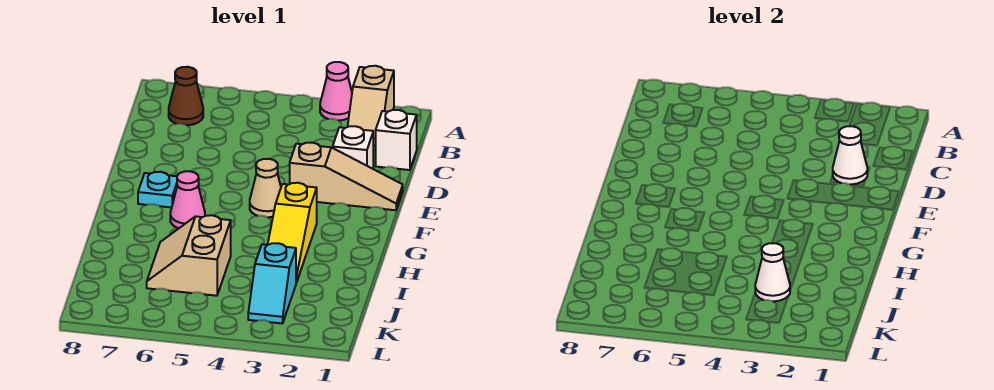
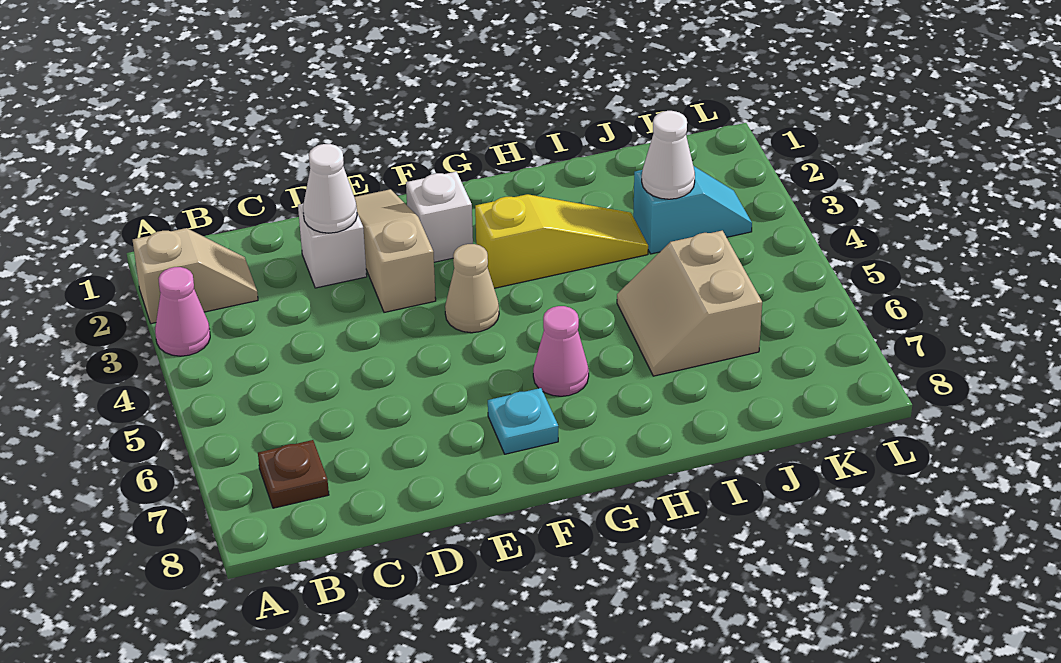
brown 1x1 cone [169,67,203,125] -> brown 1x1 plate [258,440,329,508]
white 1x1 brick [376,110,417,170] -> white 1x1 brick moved to [406,172,473,262]
tan 2x2 slope [147,215,231,296] -> tan 2x2 slope turned to [617,231,762,376]

